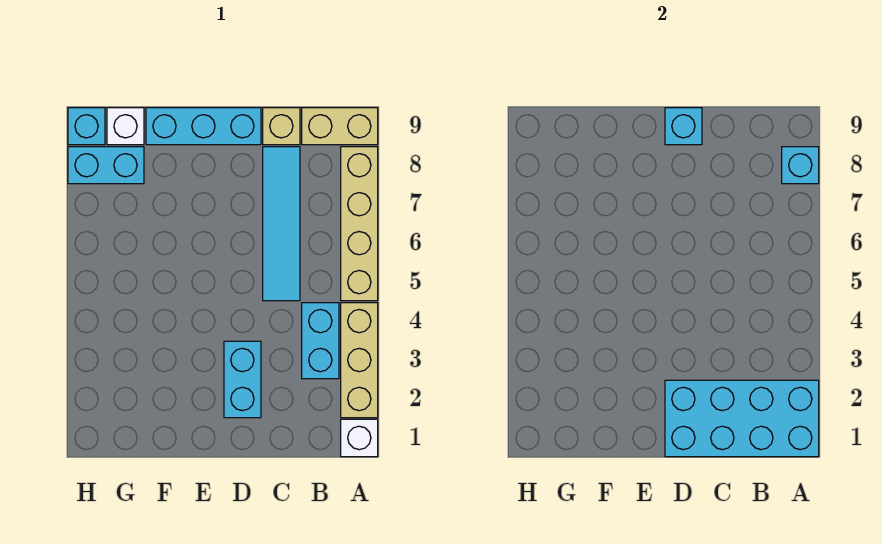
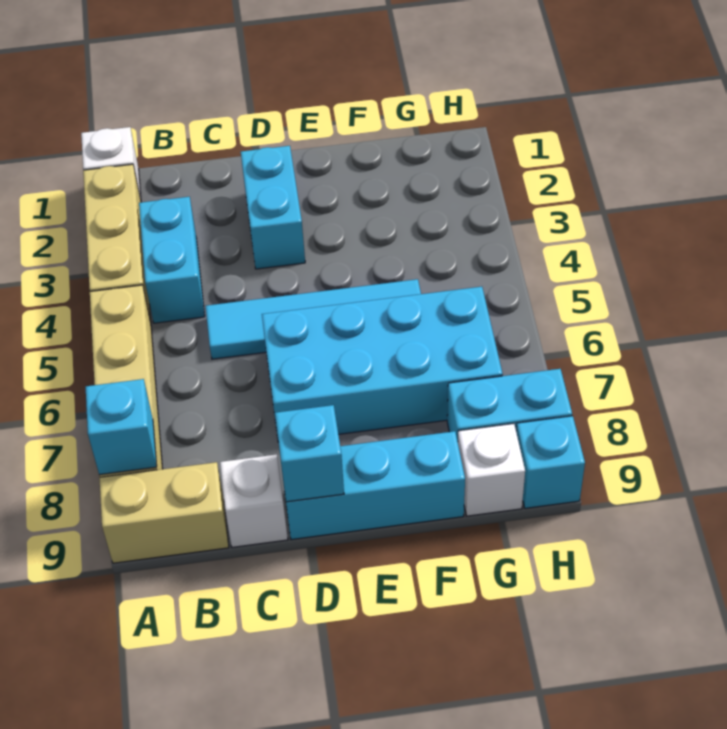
cyan 2x4 brick [665,380,819,457] -> cyan 2x4 brick moved to [262,287,503,438]
cyan 1x4 tile [263,147,300,301] -> cyan 1x4 tile turned to [205,279,421,359]
tan 1x1 brick [263,108,300,145] -> white 1x1 brick [220,454,288,547]

